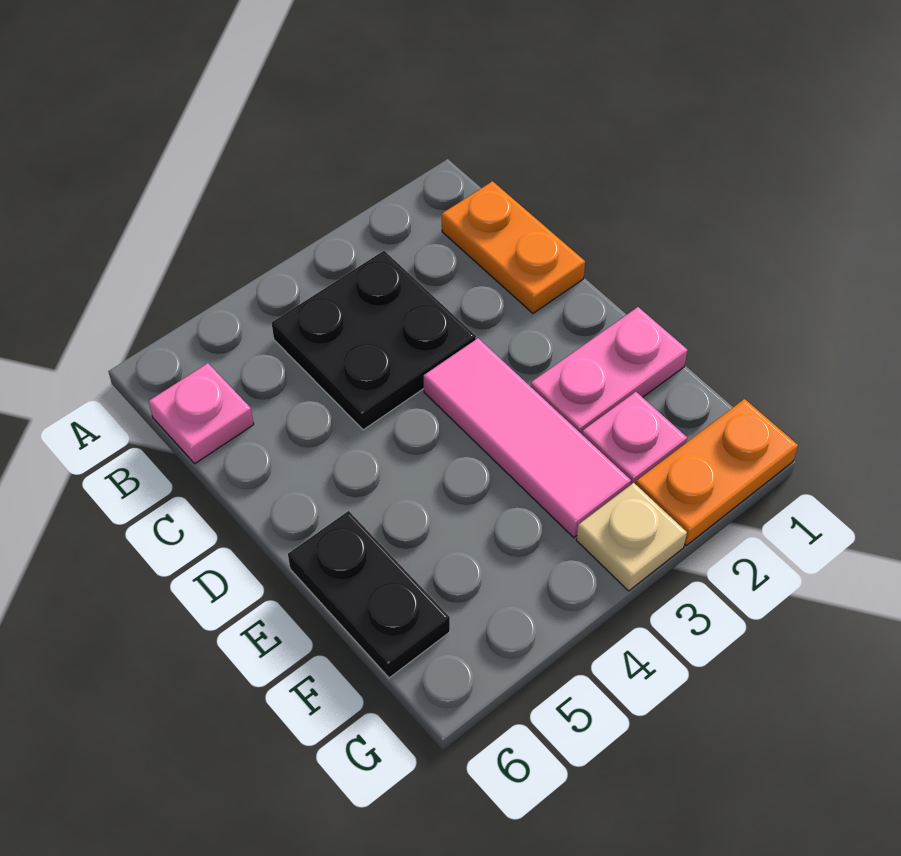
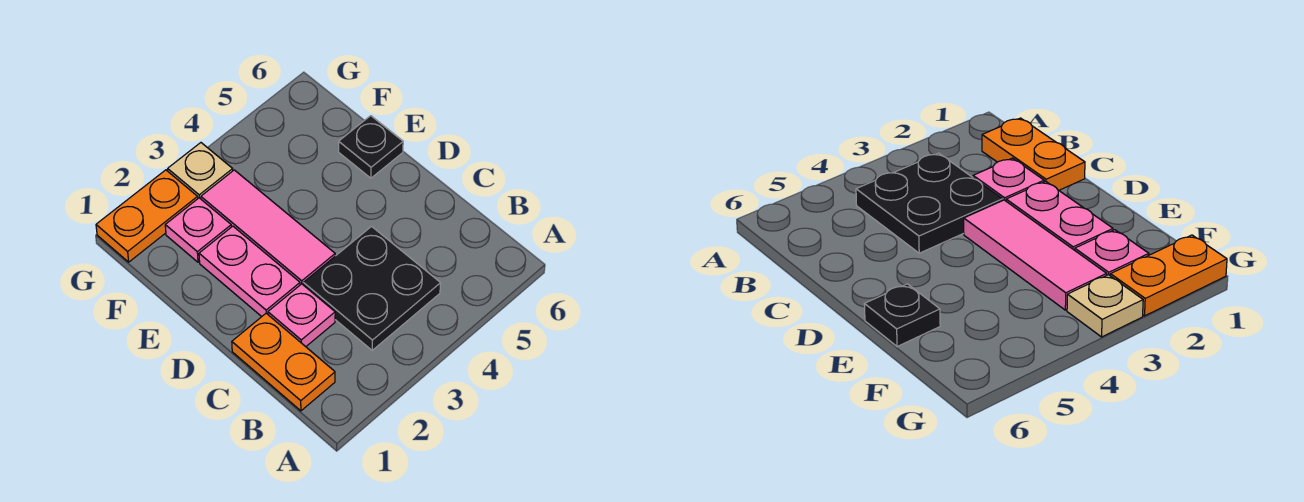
pink 1x1 plate [149,363,254,464] -> pink 1x1 plate moved to [268,284,335,347]
pink 1x2 plate [530,307,688,434] -> pink 1x2 plate turned to [199,226,300,317]
black 1x2 plate [288,511,450,678] -> black 1x1 plate [339,116,403,178]

